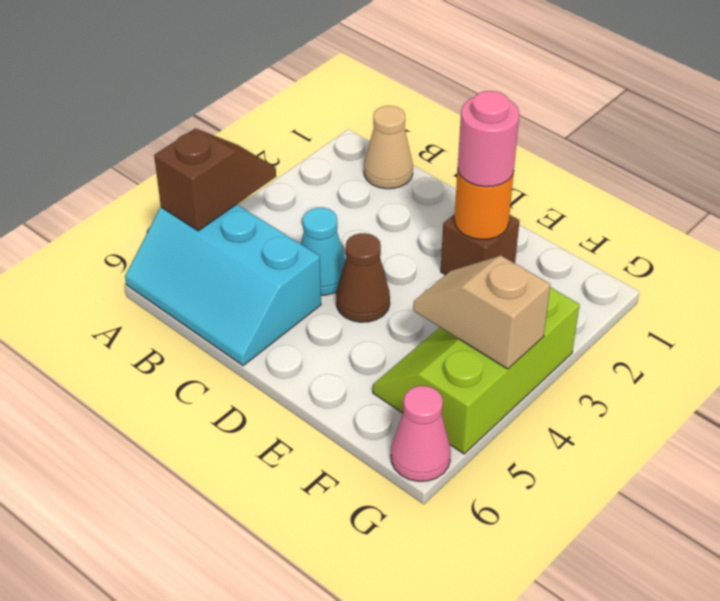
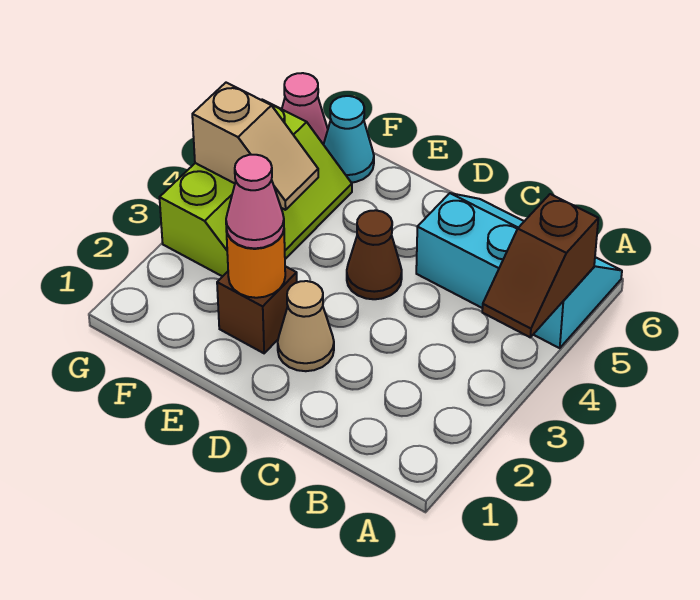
tan 1x1 cone [364,106,413,189] -> tan 1x1 cone moved to [278,281,334,371]
cyan 1x1 cone [301,208,346,295] -> cyan 1x1 cone moved to [323,96,374,183]
pink 1x1 round brick [458,91,519,187] -> pink 1x1 cone [226,155,284,248]

